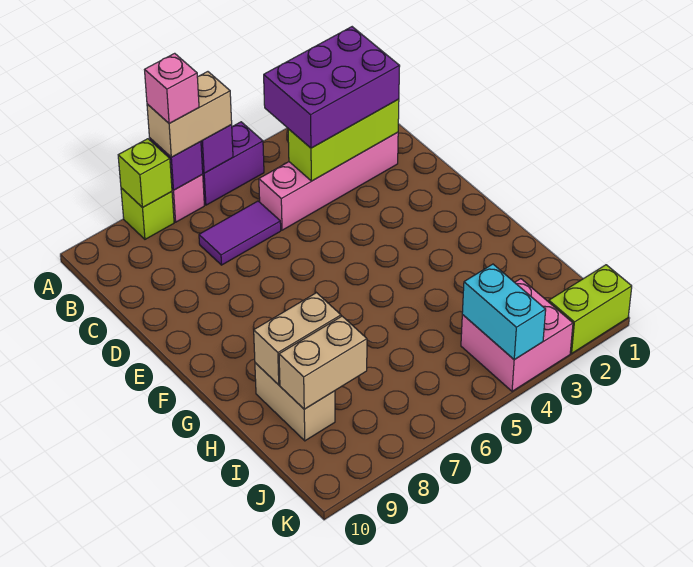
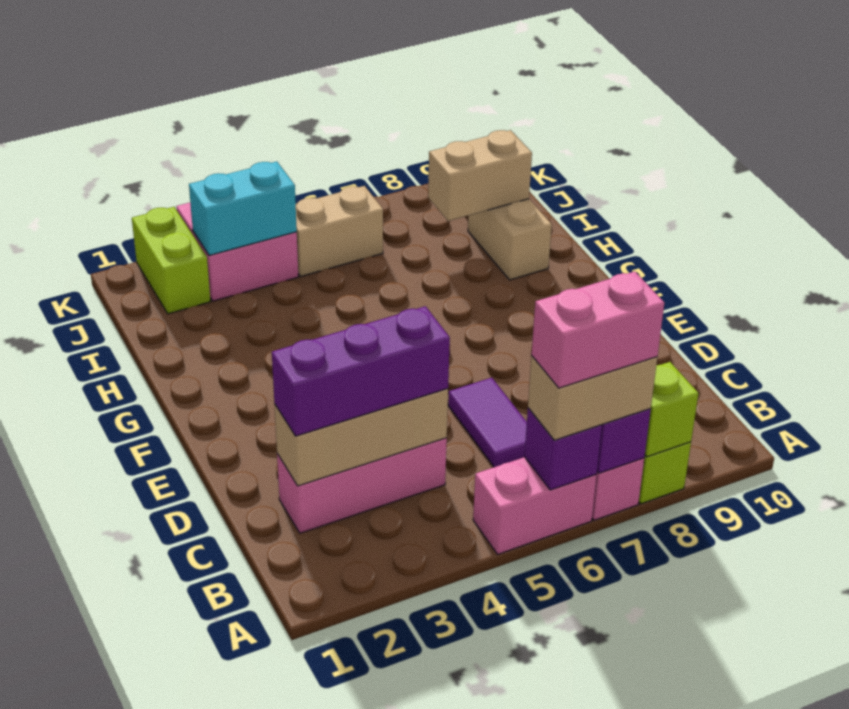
purple 1x2 brick [202,122,264,205] -> pink 1x2 brick [473,457,596,554]
pink 1x1 brick [145,53,199,124] -> pink 1x2 brick [532,271,664,388]
purple 2x3 brick [264,27,400,148] -> purple 1x3 brick [272,306,450,436]
pink 1x4 brick [259,132,398,230] -> pink 1x3 brick [277,438,447,533]
lime 1x3 brick [288,99,399,181] -> tan 1x3 brick [274,389,448,486]
purple 1x2 tile [199,201,281,265] -> purple 1x2 tile turned to [448,378,527,467]
tan 1x2 brick [254,293,341,385] -> tan 1x2 brick moved to [296,186,383,277]
cyan 1x2 brick [462,264,546,360] -> cyan 1x2 brick turned to [189,162,297,256]
lime 1x2 brick [549,265,632,353] -> lime 1x2 brick turned to [132,207,211,314]

